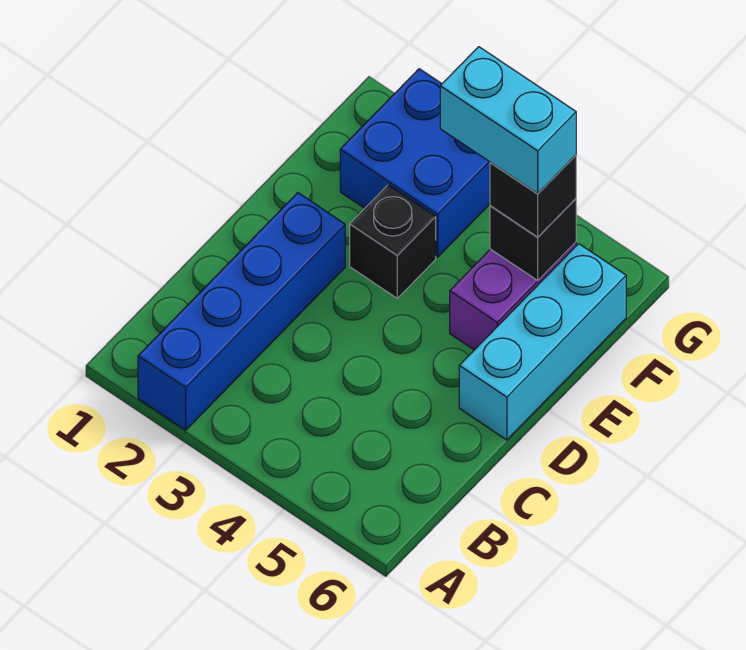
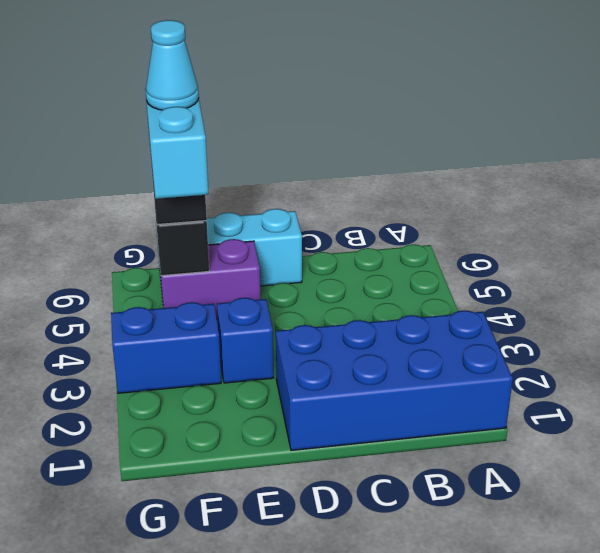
blue 1x4 brick [138,193,345,430] -> blue 2x4 brick [276,310,513,450]
black 1x1 brick [350,185,436,298] -> blue 1x1 brick [217,298,274,383]
blue 2x2 brick [340,69,490,257] -> blue 1x2 brick [111,302,221,393]
none -> cyan 1x1 cone [146,20,199,110]

